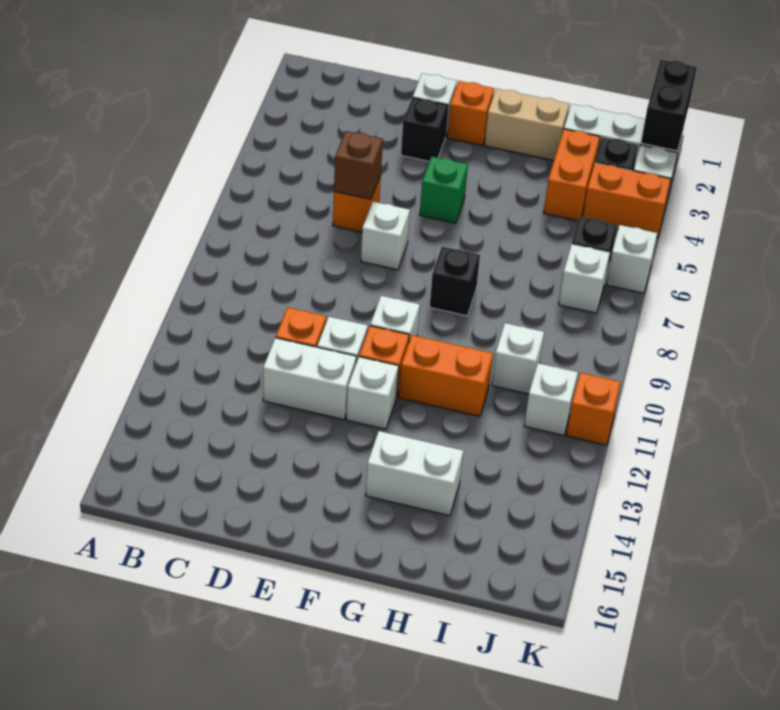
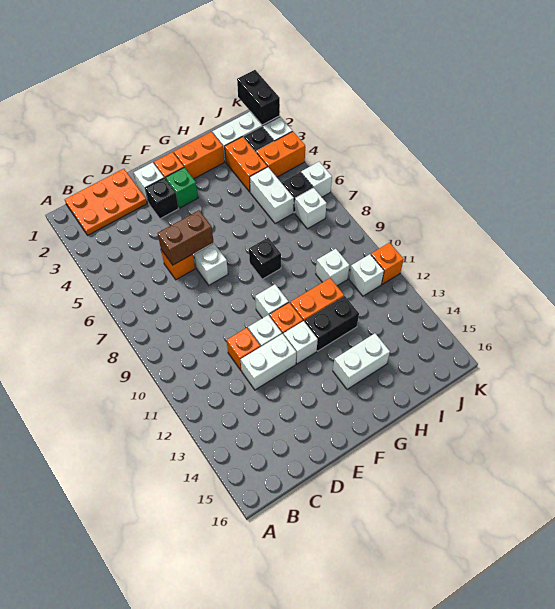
none -> orange 2x3 plate [65,169,147,235]
brown 1x1 brick [334,131,383,199] -> brown 1x2 brick [158,210,213,265]
green 1x1 brick [420,156,468,223] -> green 1x1 brick moved to [166,167,198,208]
tan 1x2 brick [484,89,569,160] -> orange 1x2 brick [174,132,224,179]
none -> black 1x2 brick [305,296,359,351]
none -> white 1x2 brick [250,167,294,224]

